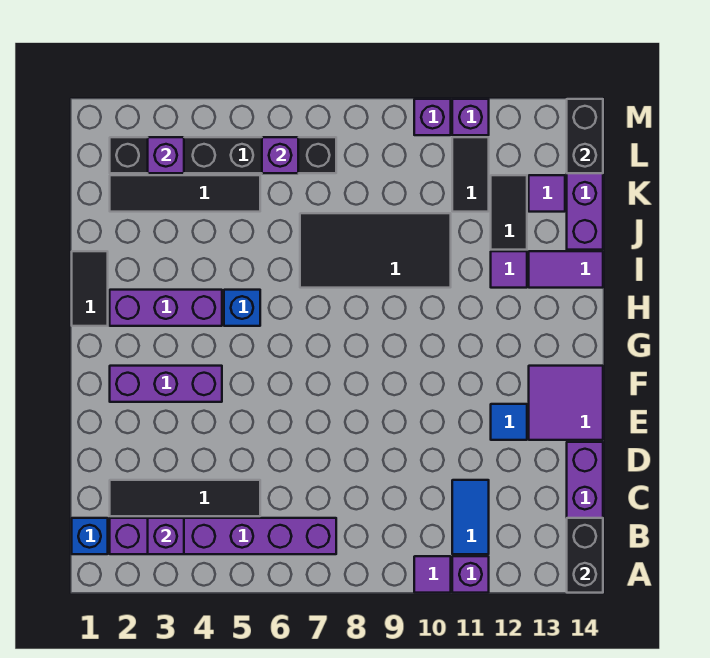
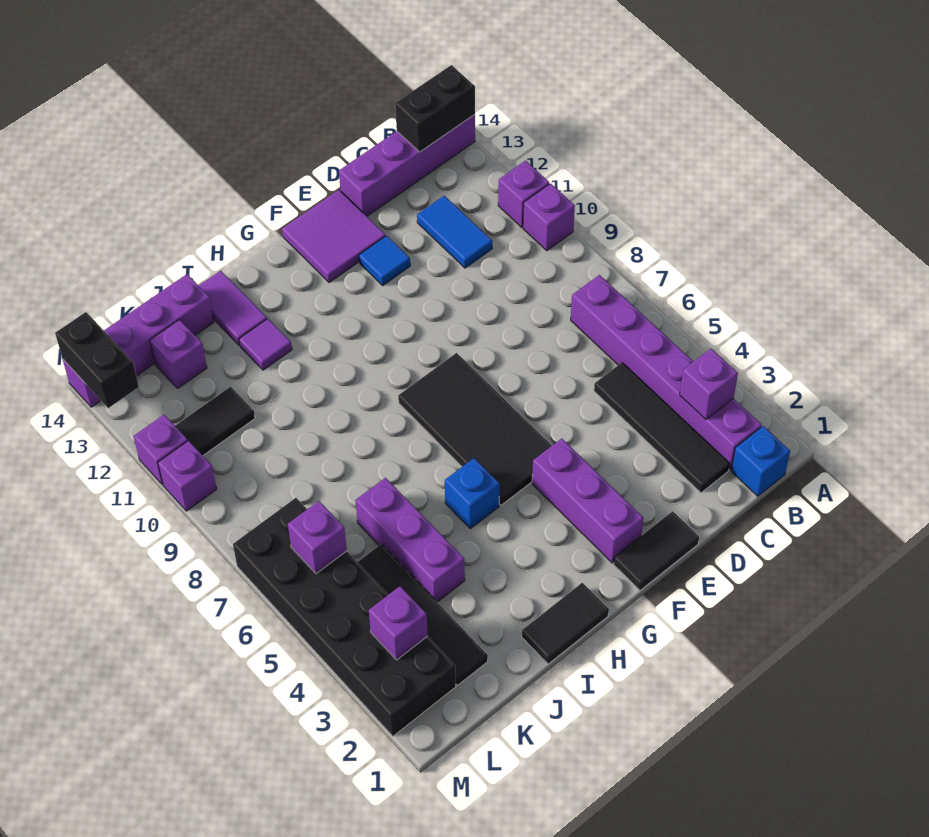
purple 1x1 tile [414,556,451,593] -> purple 1x1 brick [523,183,575,251]
blue 1x2 tile [452,480,489,554] -> blue 1x2 tile turned to [417,196,492,268]
purple 1x3 brick [110,290,222,326] -> purple 1x3 brick moved to [355,478,465,602]
black 2x4 tile [300,213,451,288] -> black 2x4 tile moved to [398,353,552,505]
black 1x2 tile [491,175,527,250] -> black 1x2 tile moved to [614,511,699,590]
purple 1x1 tile [529,175,565,212] -> purple 1x1 brick [150,320,207,388]
black 1x6 brick [110,137,336,173] -> black 2x6 brick [233,498,456,736]
black 1x2 brick [567,99,603,173] -> black 1x2 brick turned to [55,312,139,408]

